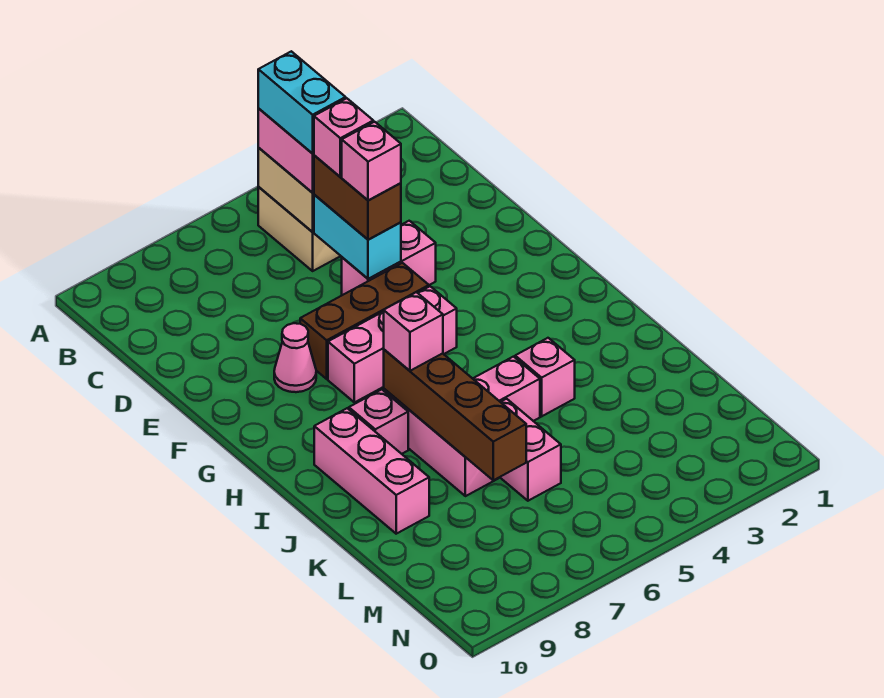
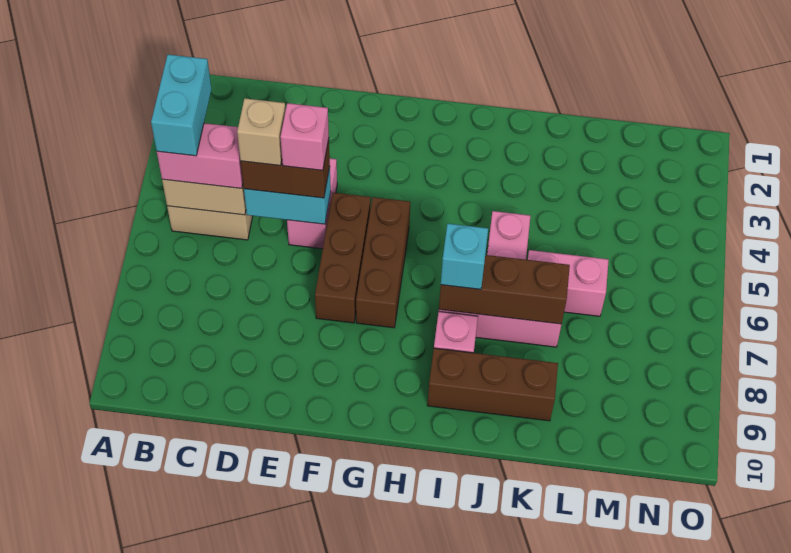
cyan 1x2 brick [258,51,346,154] -> cyan 1x2 brick turned to [151,55,211,156]
pink 1x1 brick [314,98,373,177] -> tan 1x1 brick [237,98,286,165]
pink 1x1 cone [274,323,316,392] -> none
pink 1x3 brick [328,286,457,402] -> brown 1x3 brick [356,197,410,328]
brown 1x4 brick [384,350,526,480] -> brown 1x3 brick [439,255,570,324]
pink 1x1 brick [384,292,443,371] -> cyan 1x1 brick [441,224,488,289]
pink 1x3 brick [314,408,429,534] -> brown 1x3 brick [427,348,558,421]
pink 1x1 brick [515,338,575,416] -> none

